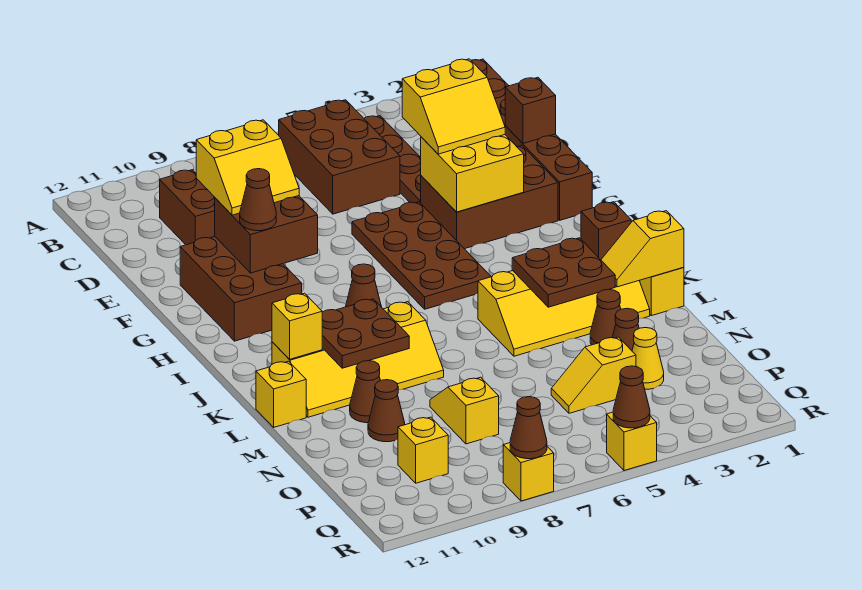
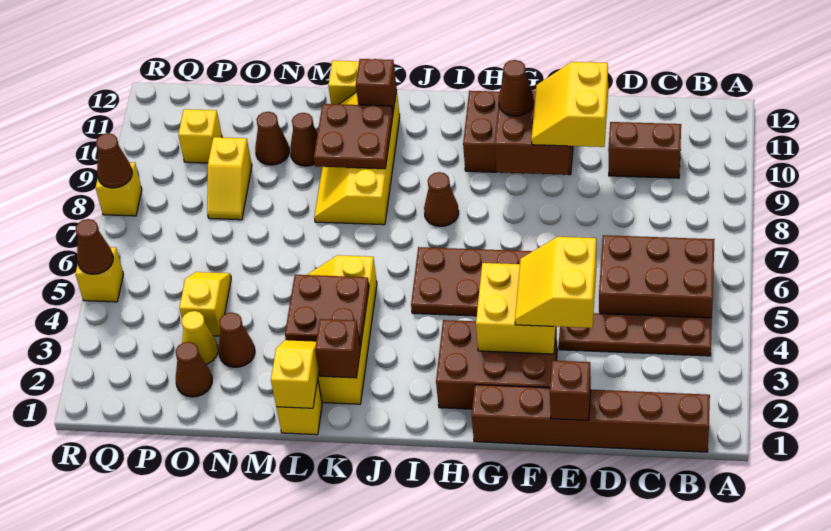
brown 2x3 brick [421,146,558,249] -> brown 2x3 brick turned to [436,320,557,409]
yellow 1x1 brick [272,293,322,359] -> brown 1x1 brick [356,59,397,111]
brown 1x1 cone [590,289,621,345] -> brown 1x1 cone moved to [176,342,212,397]
yellow 1x2 slope [430,377,499,444] -> yellow 1x2 slope turned to [207,137,252,220]

